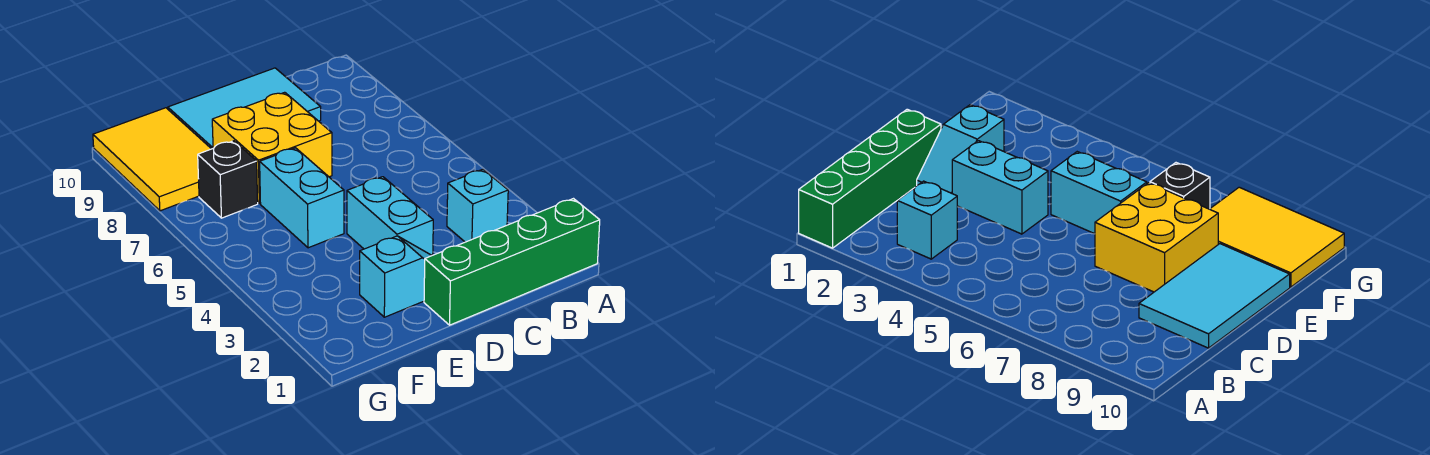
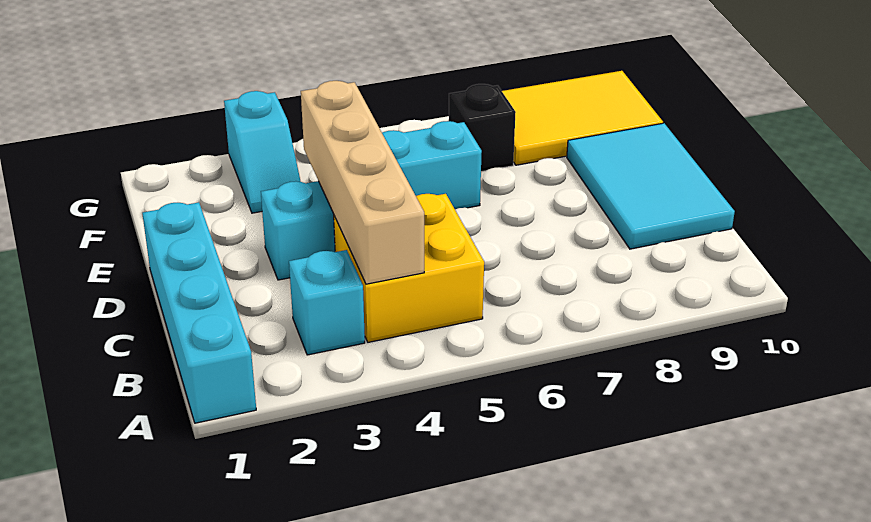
green 1x4 brick [424,199,600,325] -> cyan 1x4 brick [142,202,256,423]
none -> tan 1x4 brick [301,81,424,284]
cyan 1x2 slope [360,236,432,317] -> cyan 1x2 slope moved to [224,91,301,213]
yellow 2x2 brick [212,92,332,204] -> yellow 2x2 brick moved to [334,194,484,342]

